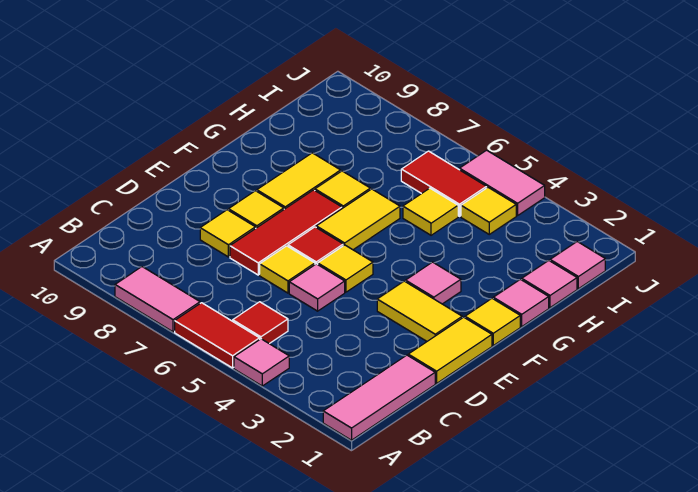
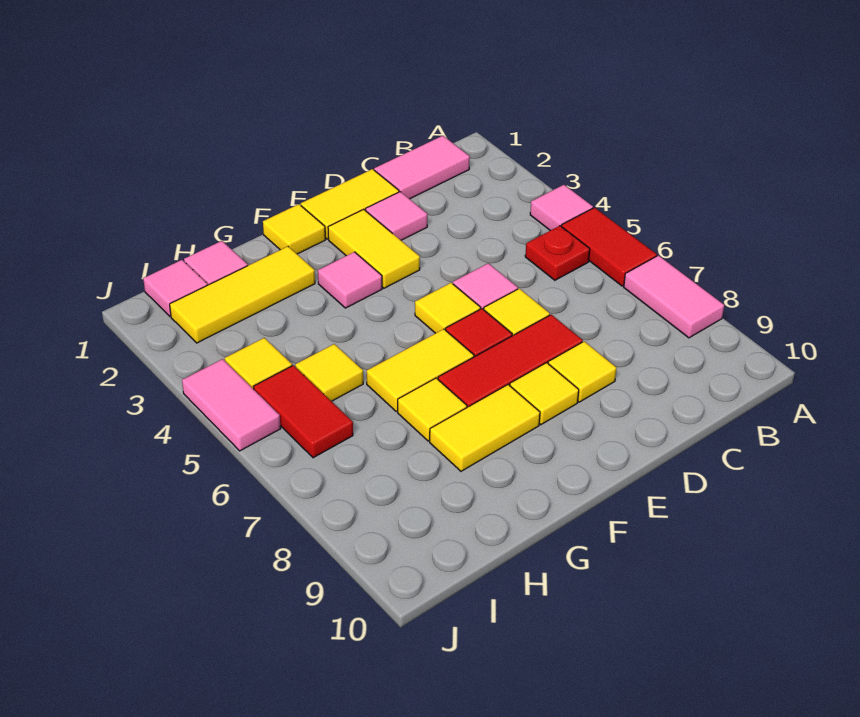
pink 1x3 tile [323,355,435,440] -> pink 1x2 tile [374,136,470,199]
red 1x1 tile [233,302,288,344] -> red 1x1 plate [525,226,590,280]
pink 1x1 tile [493,279,549,326] -> pink 1x1 tile moved to [366,192,427,240]
none -> yellow 1x3 tile [170,246,315,343]

